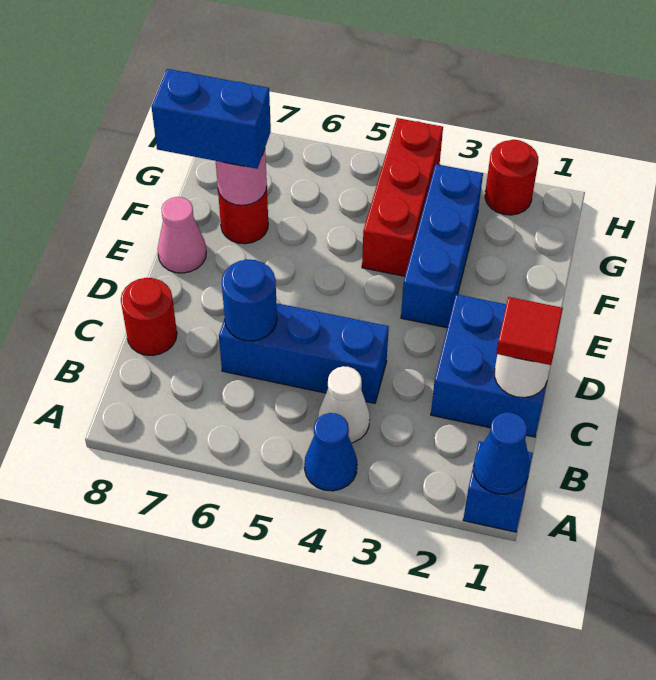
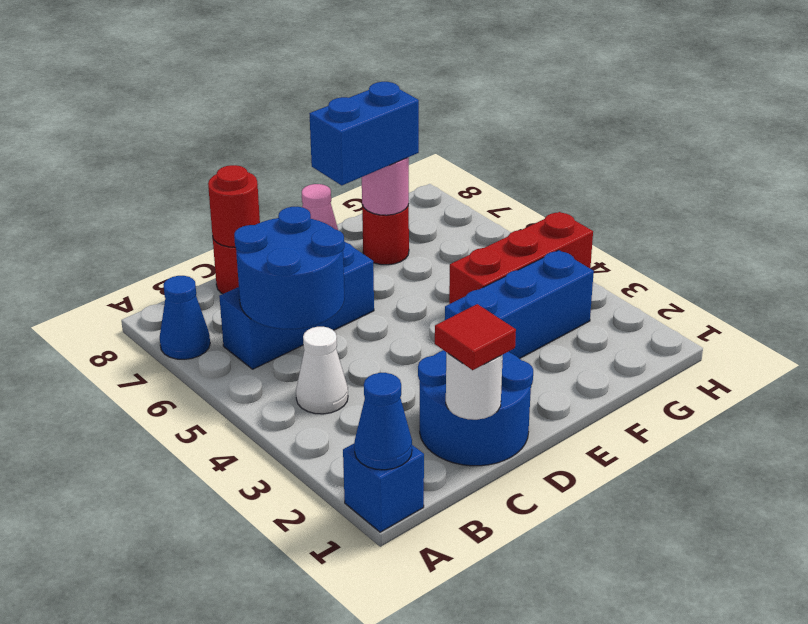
blue 1x1 cone [304,413,357,491] -> blue 1x1 cone moved to [160,276,210,360]
blue 2x2 brick [431,294,547,437] -> blue 2x2 round brick [418,350,533,466]
blue 1x3 brick [219,303,389,403] -> blue 1x3 brick turned to [219,241,374,369]
blue 1x1 round brick [222,260,277,341] -> blue 2x2 round brick [234,207,344,329]
blue 1x2 brick [151,69,271,169] -> blue 1x2 brick turned to [309,82,419,185]
red 1x1 round brick [485,140,538,215] -> red 1x1 round brick moved to [208,165,260,247]

